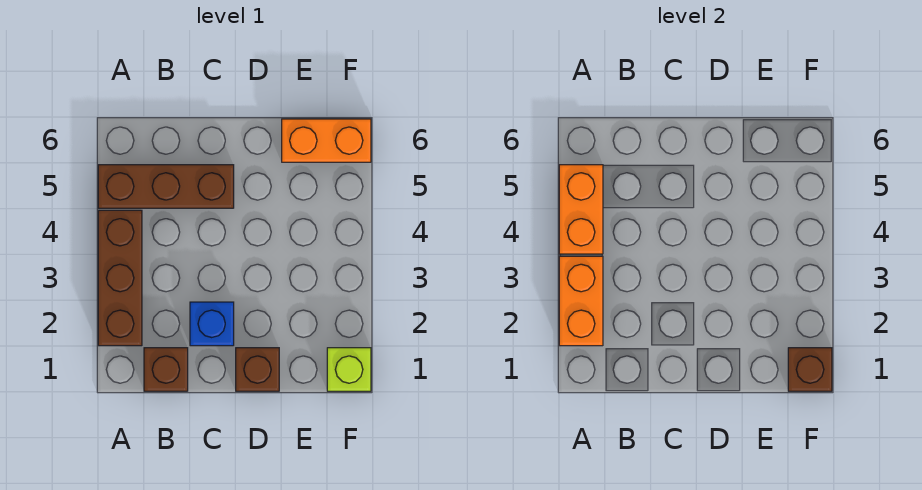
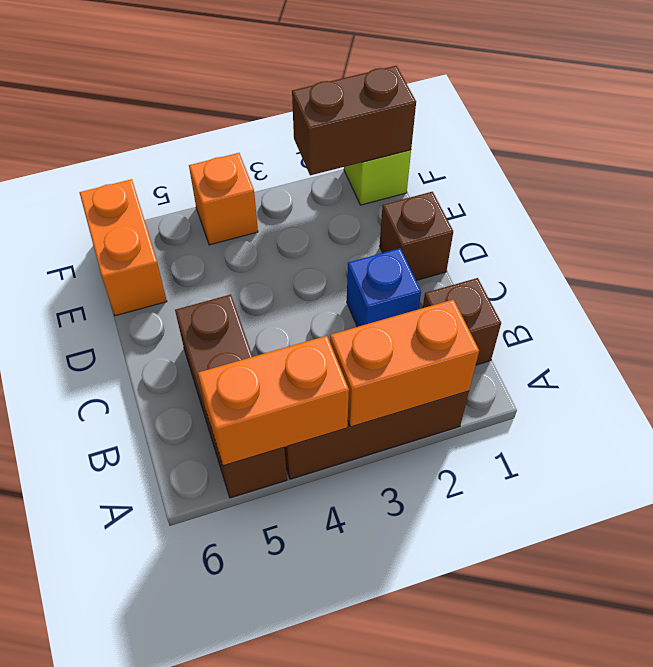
brown 1x1 brick [788,348,832,391] -> brown 1x2 brick [292,66,416,175]
none -> orange 1x1 brick [189,153,258,245]

